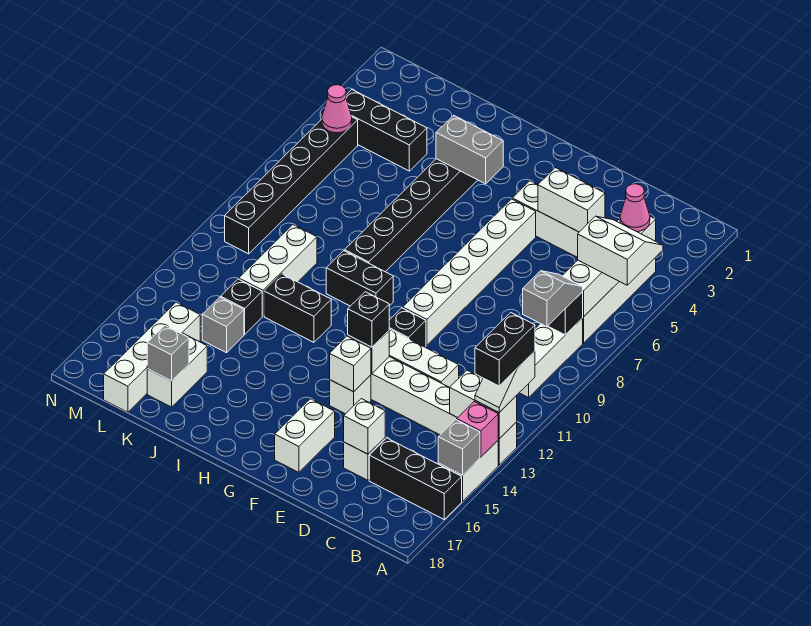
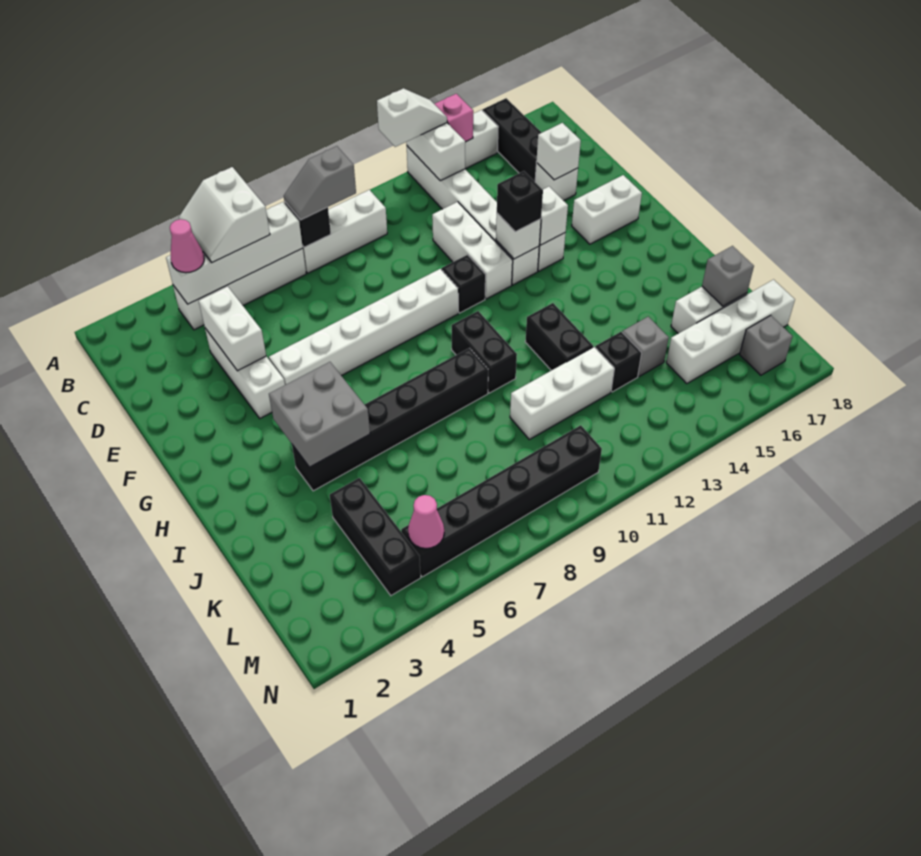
black 1x2 brick [475,313,535,386] -> none
grey 1x1 brick [438,420,480,475] -> grey 1x1 brick moved to [740,315,792,375]
grey 1x2 brick [436,115,503,184] -> grey 2x2 brick [269,362,370,467]

